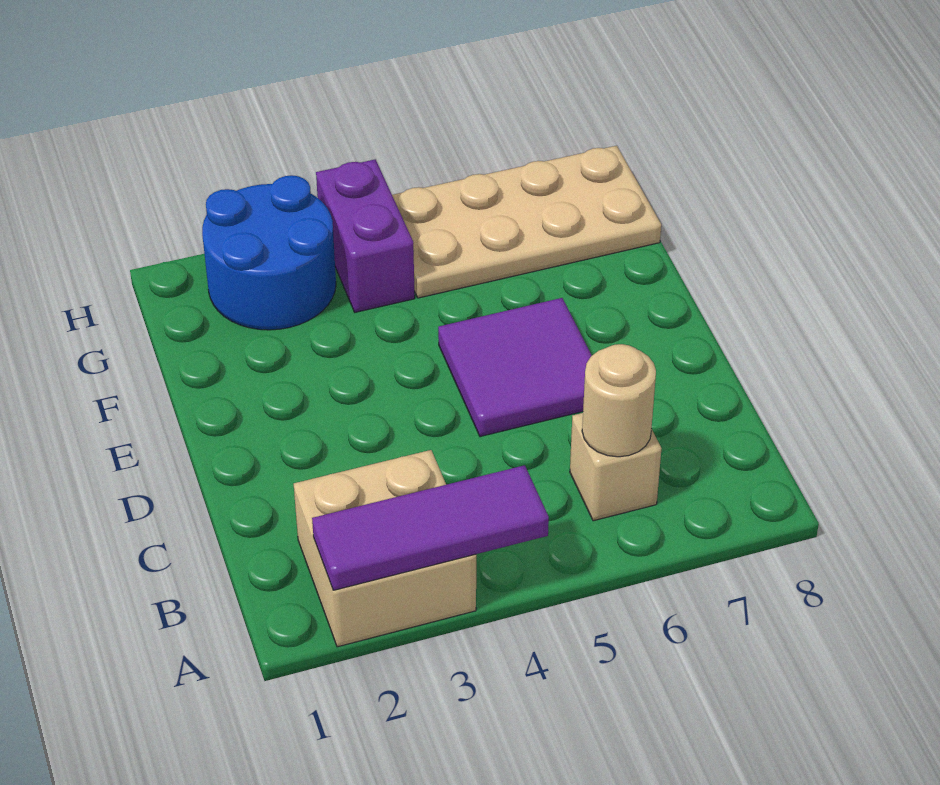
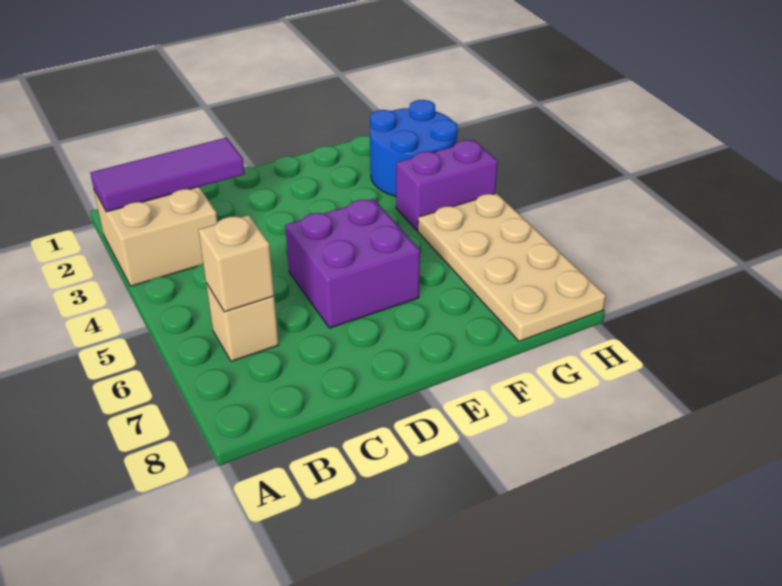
purple 1x3 tile [312,465,549,590] -> purple 1x3 tile turned to [90,138,245,212]
tan 1x1 round brick [582,344,656,457] -> tan 1x1 brick [199,215,274,312]
purple 2x2 tile [438,298,592,437] -> purple 2x2 brick [285,199,420,328]

